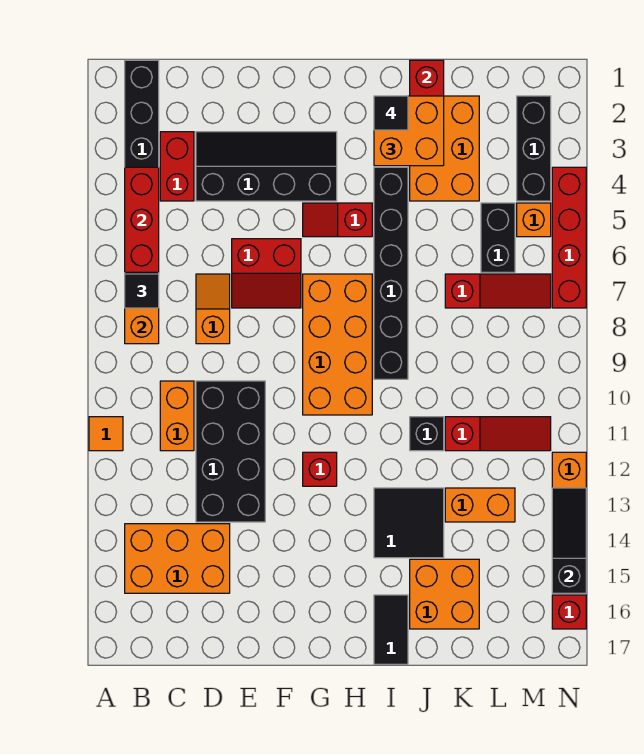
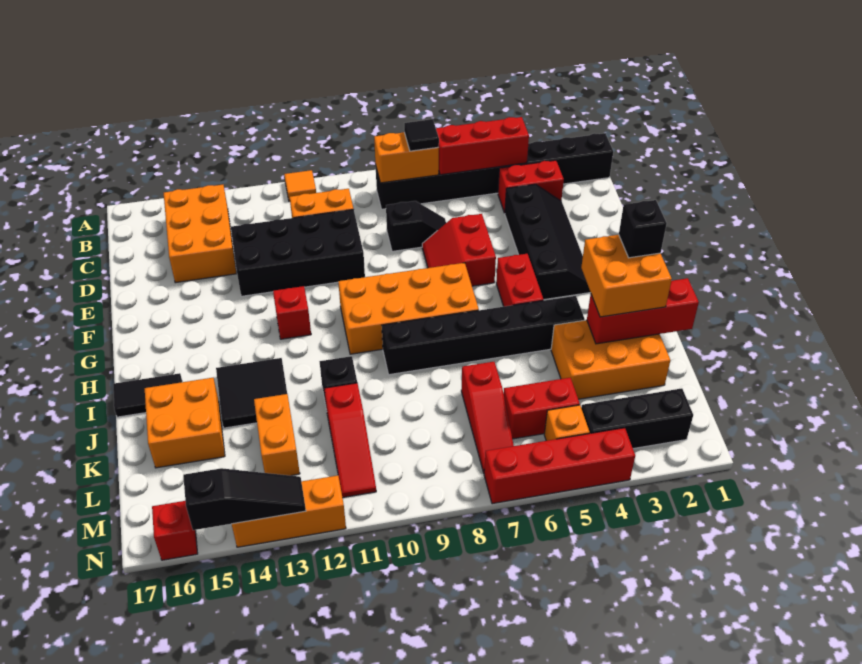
orange 1x2 slope [196,274,230,344] -> black 1x2 slope [386,201,446,251]
red 1x2 slope [303,203,372,237] -> red 1x2 brick [496,254,544,307]
black 1x1 tile [374,96,408,130] -> black 1x1 brick [619,200,667,258]
black 1x2 brick [481,203,515,272] -> red 1x2 brick [504,378,580,439]

